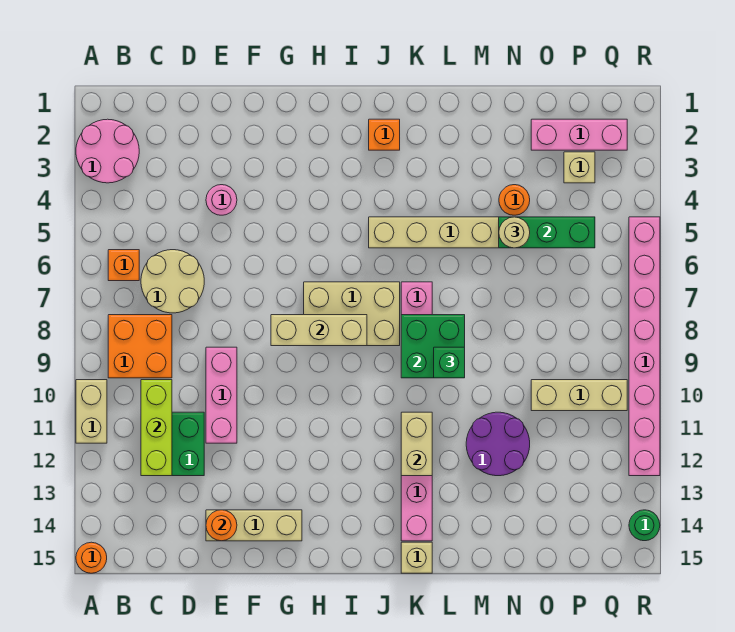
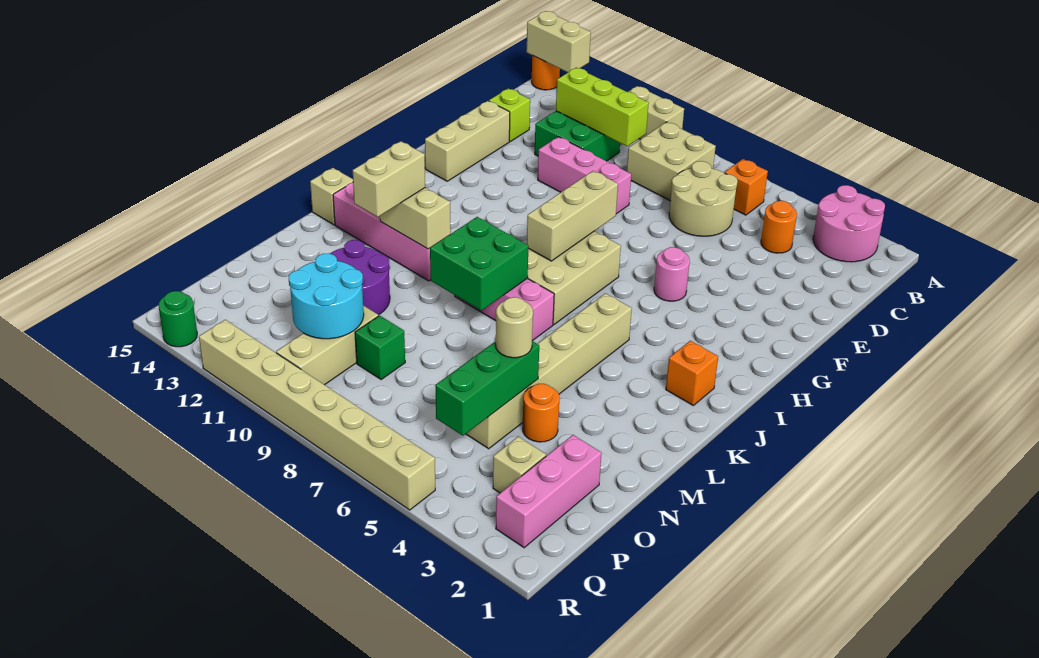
none -> tan 1x2 brick [527,11,591,72]
orange 2x2 brick [108,315,172,378] -> tan 2x2 brick [627,122,716,201]
none -> lime 1x1 brick [489,88,530,141]
pink 1x1 round brick [206,185,237,215] -> pink 1x1 round brick moved to [654,247,690,301]
orange 1x1 round brick [206,510,237,541] -> orange 1x1 round brick moved to [761,201,797,253]
none -> tan 1x2 brick [353,141,425,217]
green 1x1 brick [434,347,465,378] -> green 1x1 brick moved to [355,316,405,380]
none -> cyan 2x2 round brick [289,253,364,339]
pink 1x8 brick [629,217,660,476] -> tan 1x8 brick [199,320,435,510]

